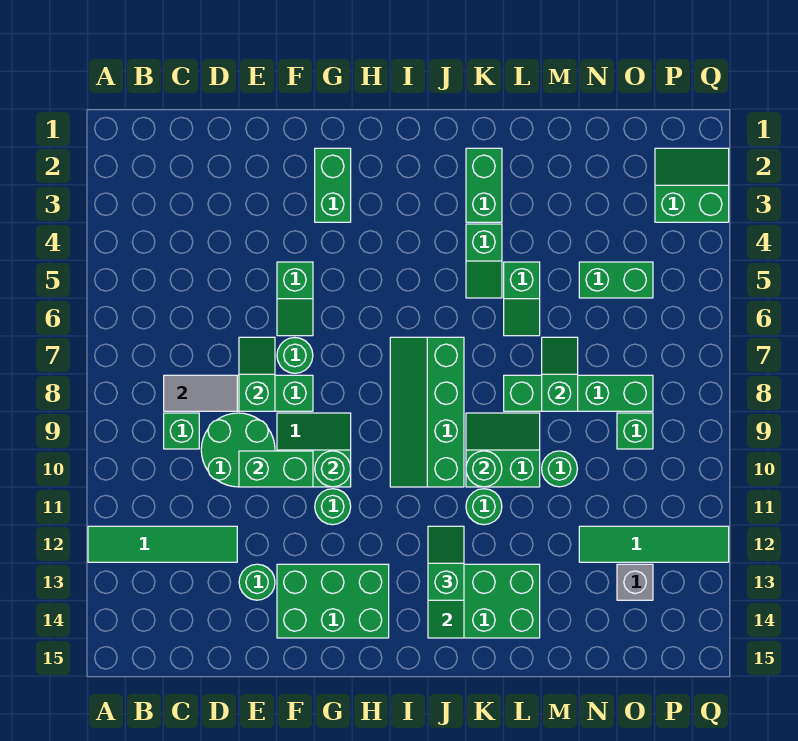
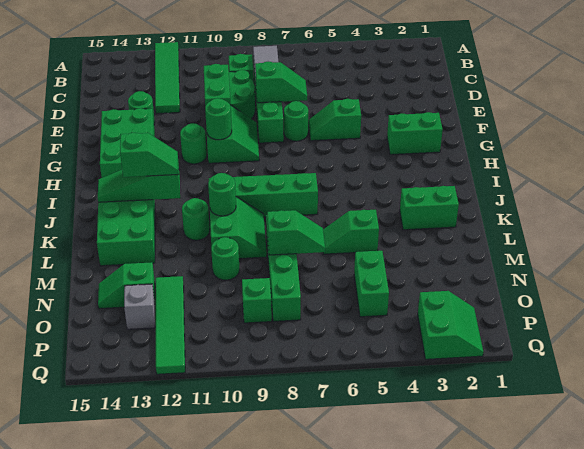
green 1x2 slope [466,224,502,298] -> green 1x2 slope moved to [98,262,155,309]

